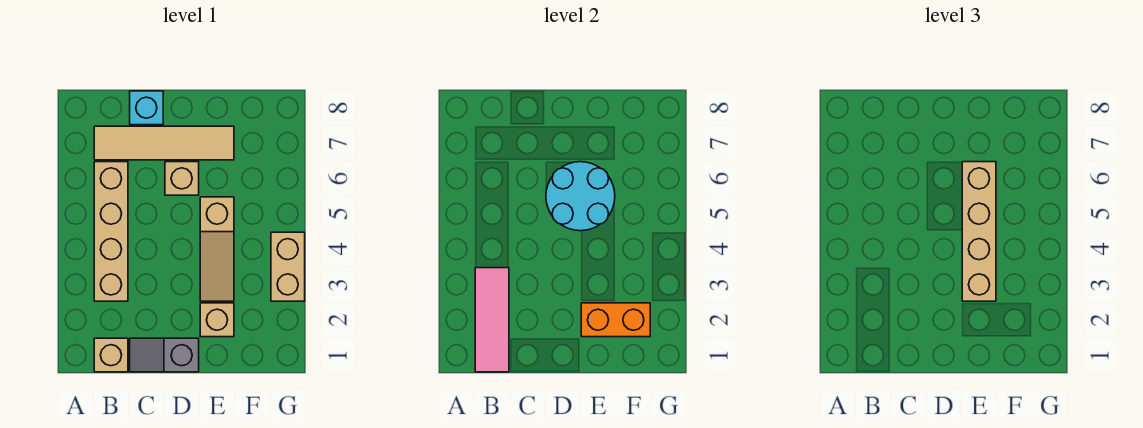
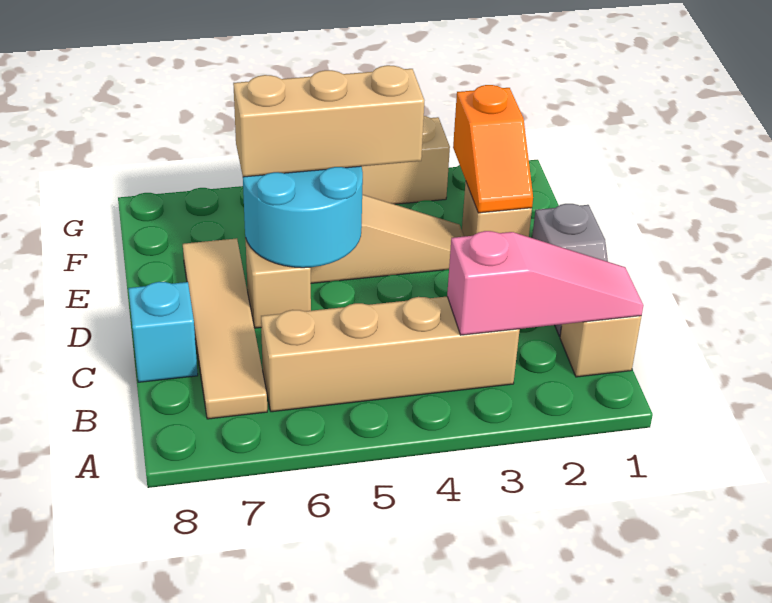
pink 1x3 tile [475,268,509,372] -> pink 1x3 slope [447,231,644,335]
orange 1x2 brick [581,303,650,337] -> orange 1x2 slope [453,85,533,213]
tan 1x4 brick [962,162,996,301] -> tan 1x3 brick [233,65,424,177]

